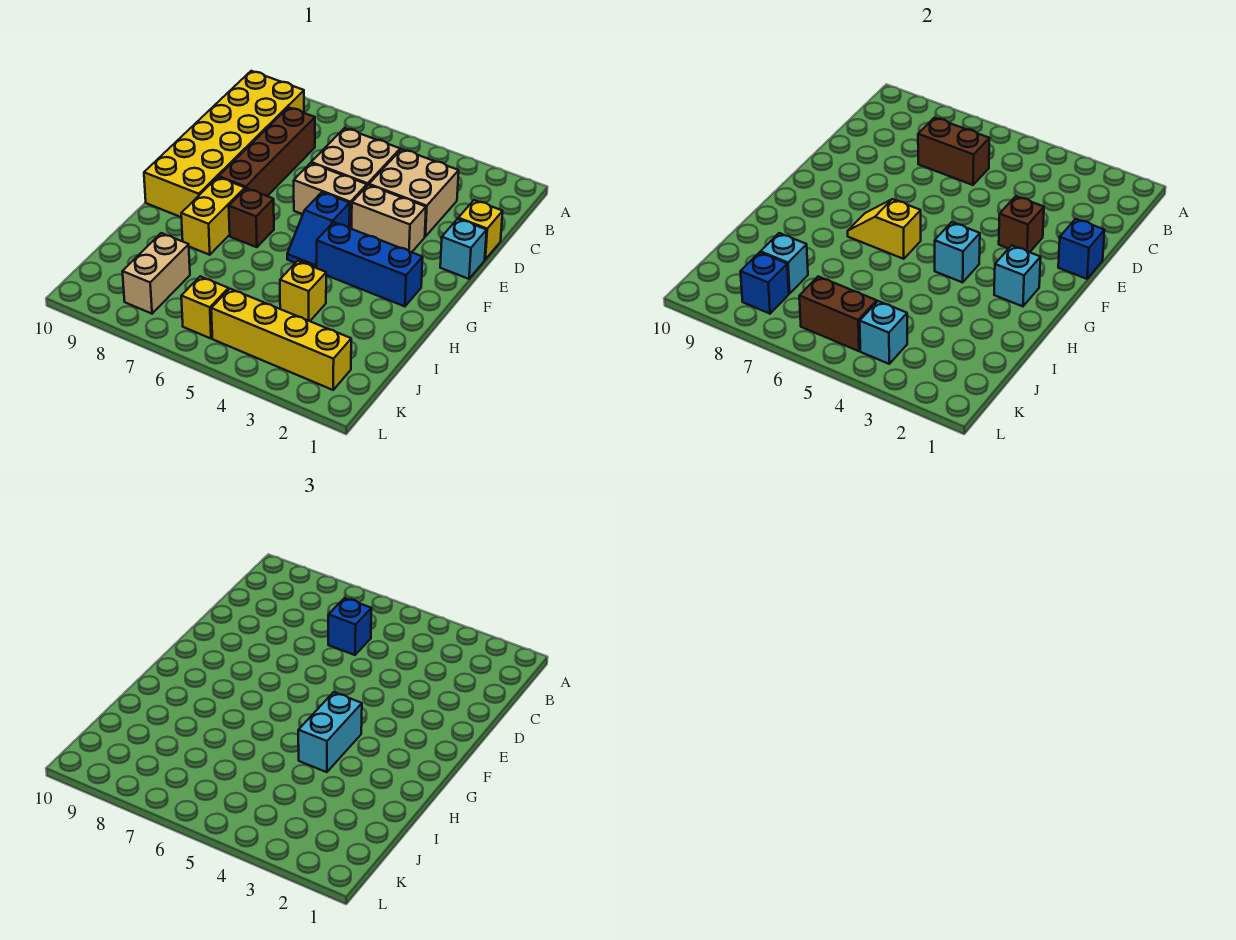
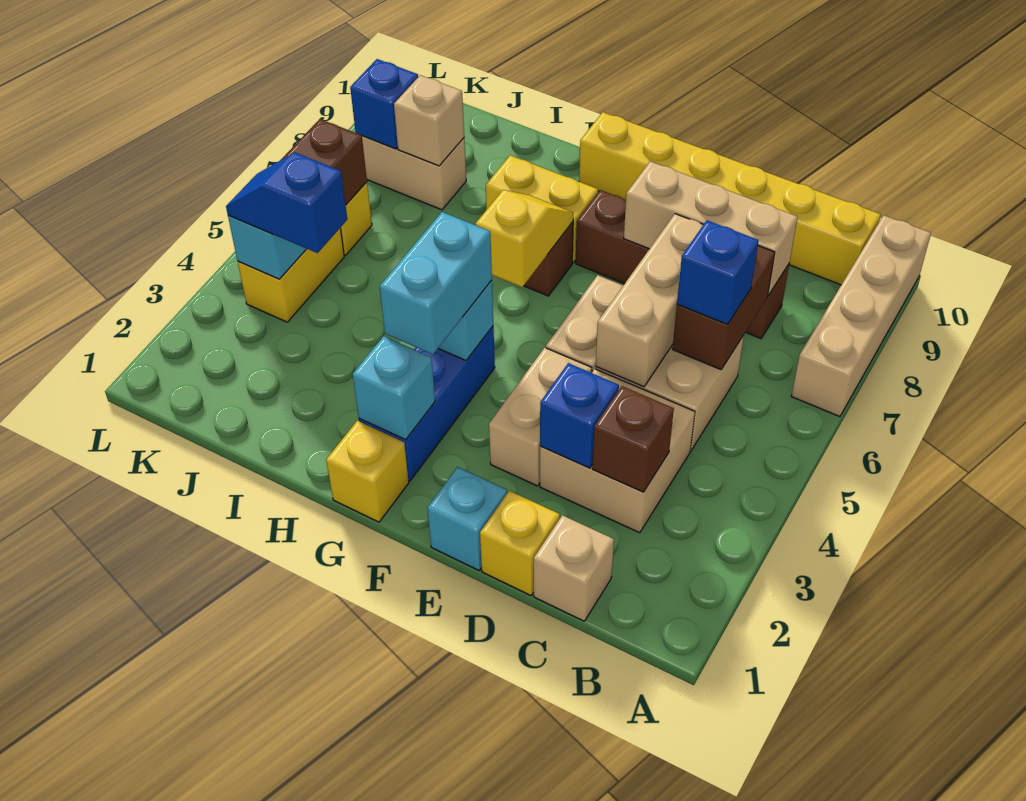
none -> tan 1x4 brick [791,215,931,417]
yellow 2x6 brick [144,71,304,217] -> yellow 1x6 brick [579,112,881,285]
none -> tan 1x1 brick [534,515,614,621]
none -> tan 1x3 brick [624,161,798,295]
none -> tan 1x3 brick [596,214,703,387]
blue 1x1 brick [1058,219,1105,279] -> blue 1x1 brick moved to [540,363,619,468]
brown 1x1 brick [999,196,1044,252] -> brown 1x1 brick moved to [593,386,674,492]
blue 1x2 slope [287,192,350,268] -> blue 1x2 slope moved to [226,153,347,253]
cyan 1x2 brick [298,692,362,772] -> cyan 1x2 brick turned to [380,212,492,355]
yellow 1x1 brick [280,261,326,321] -> yellow 1x1 brick moved to [326,421,409,522]
cyan 1x1 brick [760,233,808,294] -> tan 1x1 brick [394,75,464,166]
yellow 1x4 brick [211,289,351,390] -> yellow 1x2 brick [238,229,344,322]

